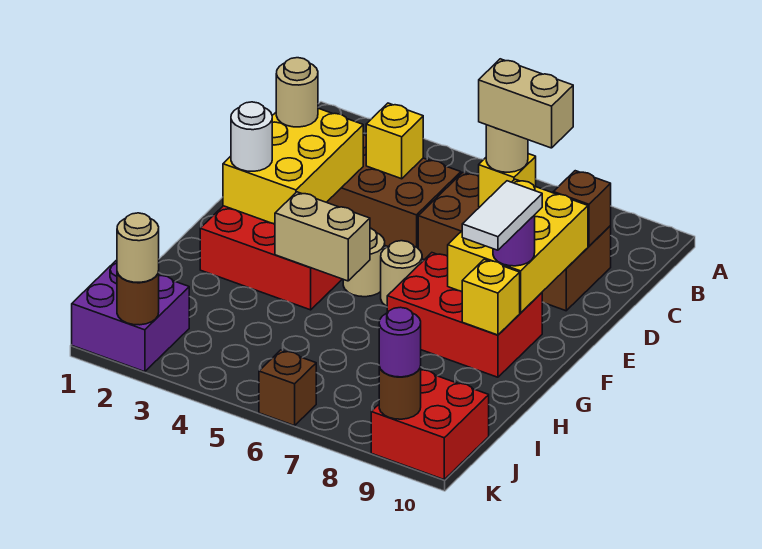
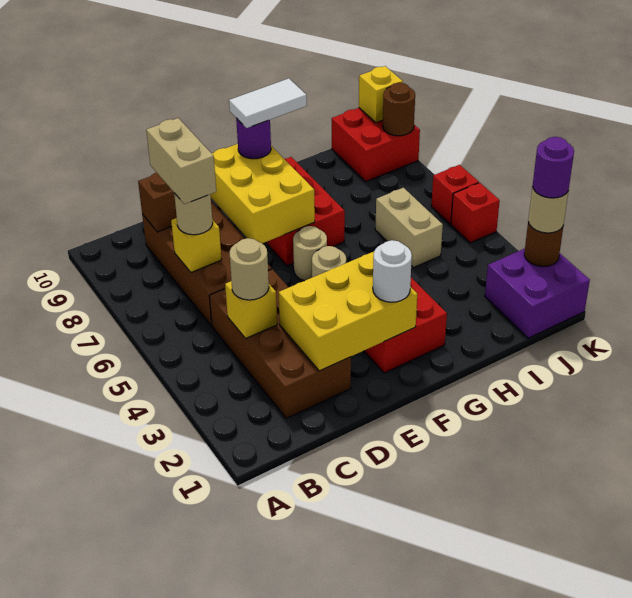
tan 1x1 round brick [276,58,318,127] -> tan 1x1 round brick moved to [230,238,269,300]
yellow 2x3 brick [448,179,588,313] -> yellow 2x3 brick turned to [210,144,315,243]
tan 1x2 brick [275,192,370,281] -> tan 1x2 brick moved to [375,188,443,268]
yellow 1x1 brick [462,259,520,335] -> yellow 1x1 brick moved to [359,66,403,123]
none -> red 1x1 brick [451,183,500,243]
brown 1x1 brick [259,350,316,426] -> red 1x1 brick [431,165,479,224]
purple 1x1 round brick [379,307,421,377] -> purple 1x1 round brick moved to [532,137,574,198]

